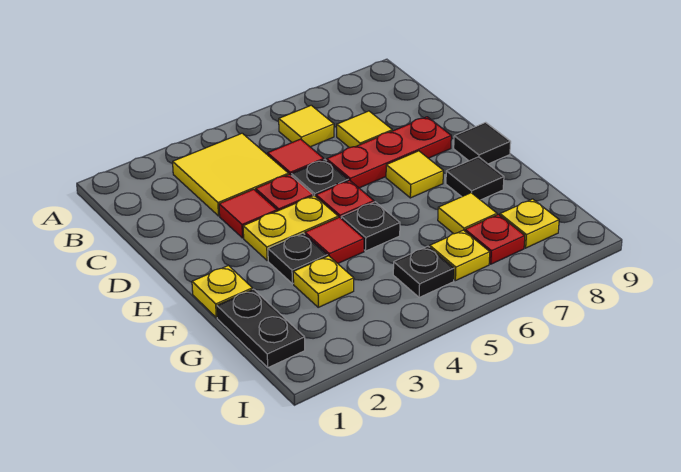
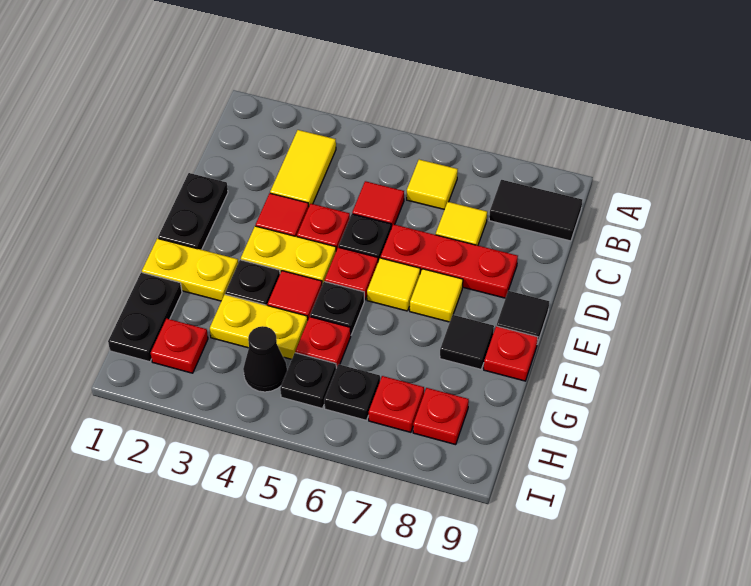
yellow 2x2 tile [173,133,289,216] -> yellow 1x2 tile [270,130,336,205]
none -> black 1x2 tile [489,180,582,241]
none -> black 1x2 plate [158,173,228,250]
yellow 1x1 plate [192,265,252,318] -> yellow 1x2 plate [142,238,238,301]
none -> red 1x1 plate [484,326,538,381]
yellow 1x1 plate [293,256,354,307] -> yellow 1x2 plate [210,295,308,359]
none -> red 1x1 plate [295,317,351,368]
yellow 1x1 tile [438,193,497,234] -> yellow 1x1 tile moved to [367,258,420,311]
none -> red 1x1 plate [151,319,208,373]
none -> black 1x1 cone [243,326,287,392]
yellow 1x1 plate [430,230,490,281] -> black 1x1 plate [324,364,380,420]
yellow 1x1 plate [500,199,559,248] -> red 1x1 plate [413,388,469,445]

